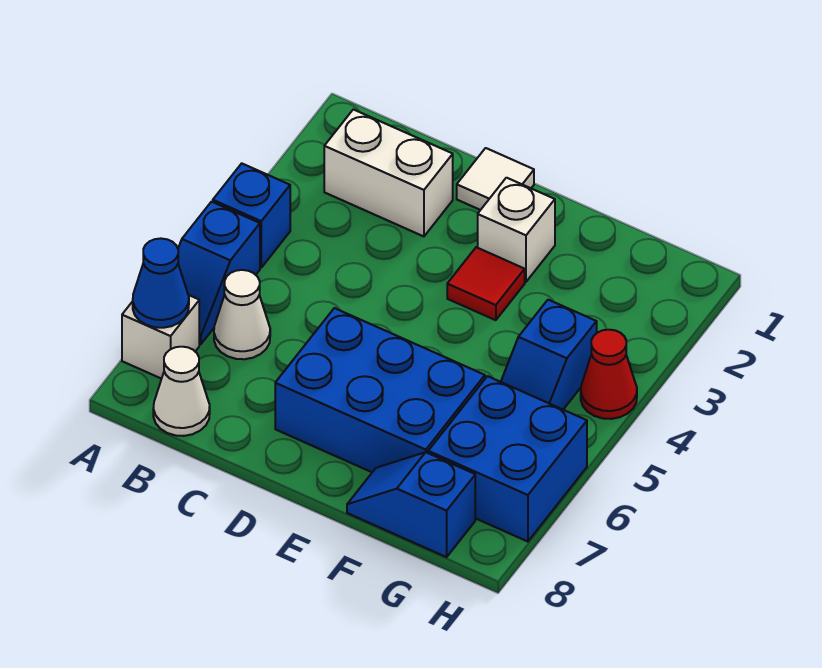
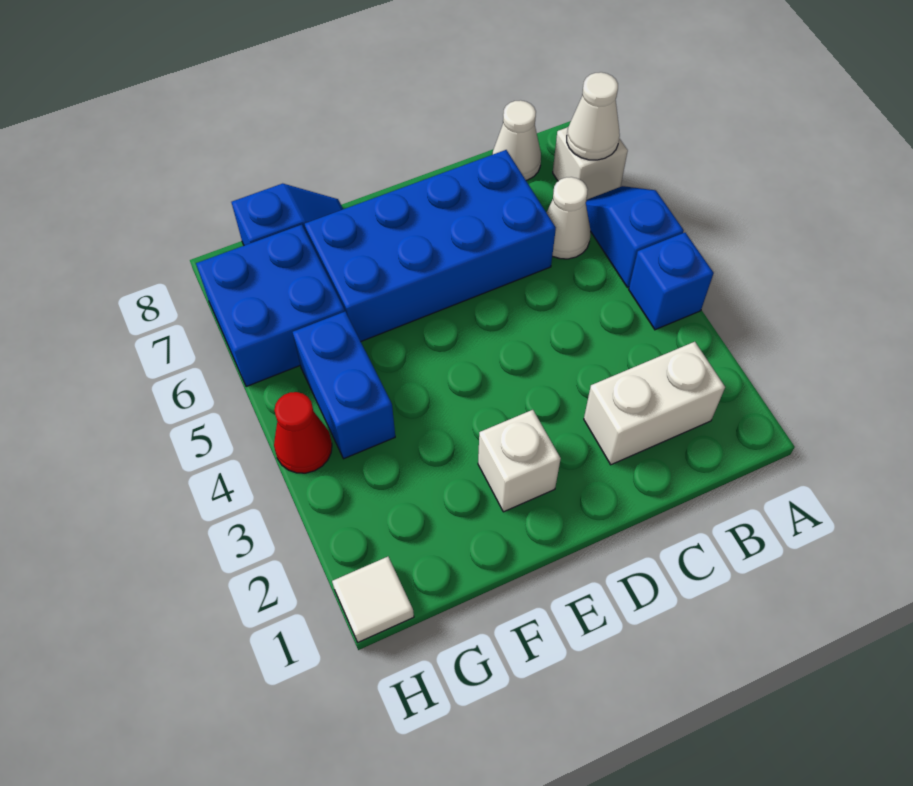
blue 1x1 cone [133,238,189,328] -> white 1x1 cone [567,72,620,160]
white 1x1 tile [457,148,534,210] -> white 1x1 tile moved to [332,557,414,642]
blue 2x3 brick [275,308,485,472] -> blue 2x4 brick [305,150,556,341]
red 1x1 tile [447,247,525,320] -> none
blue 1x2 slope [501,300,597,409] -> blue 1x2 brick [293,312,395,459]

